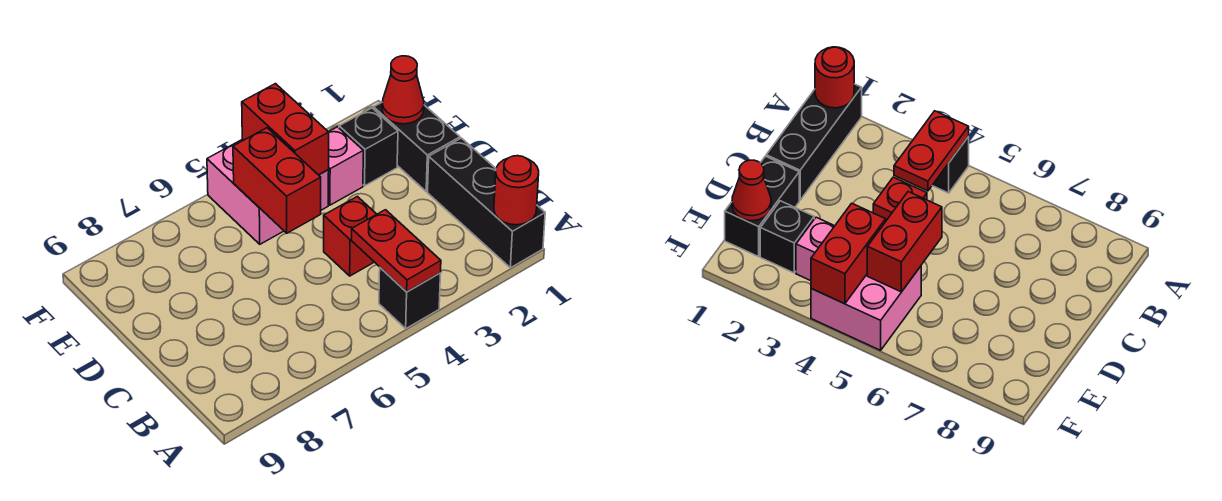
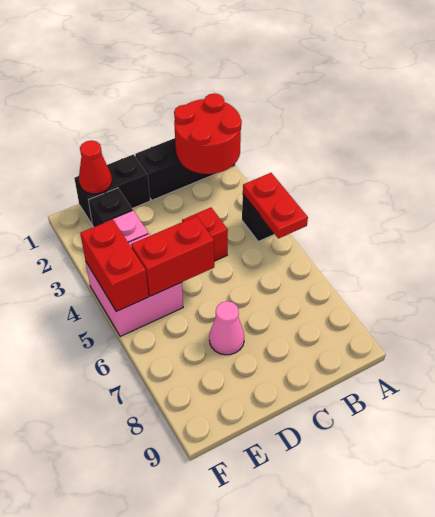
red 1x1 round brick [494,156,539,225] -> red 2x2 round brick [174,93,242,174]
red 1x2 plate [351,210,441,292] -> red 1x2 plate turned to [243,173,308,239]
none -> pink 1x1 cone [209,301,244,355]
red 1x2 brick [242,84,329,175] -> red 1x2 brick turned to [80,219,149,312]

